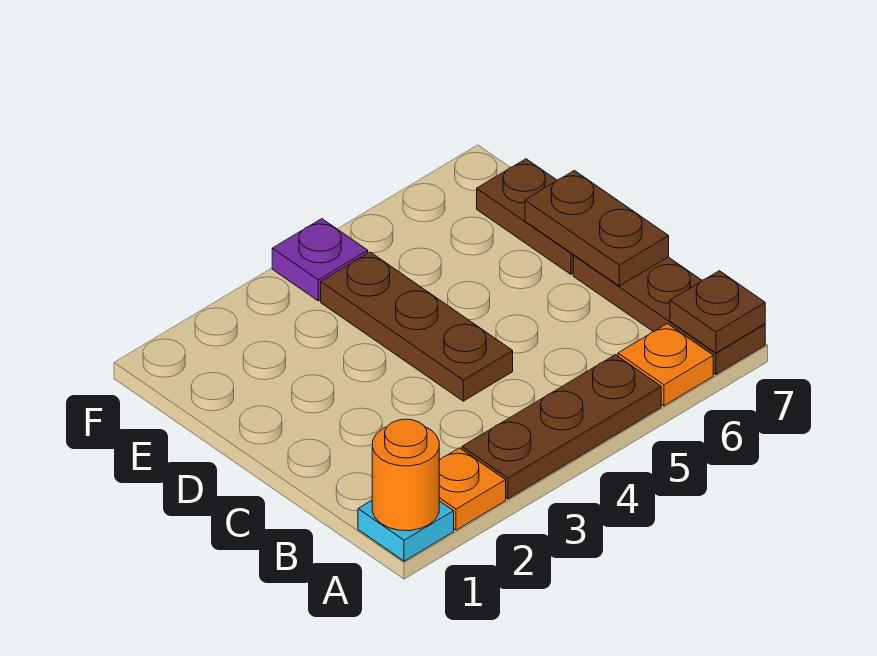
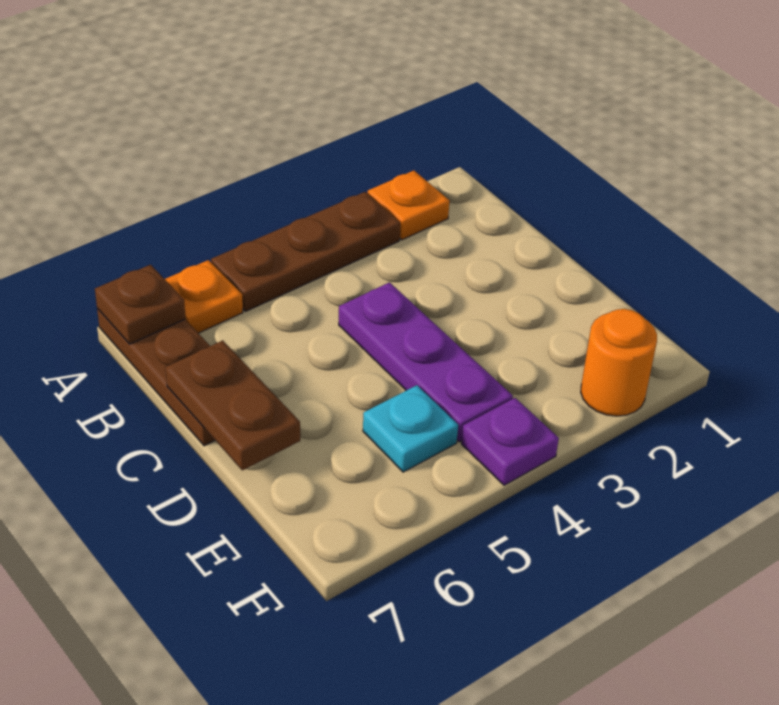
cyan 1x1 plate [358,501,454,561] -> cyan 1x1 plate moved to [363,385,458,472]
orange 1x1 round brick [372,419,439,531] -> orange 1x1 round brick moved to [581,309,657,416]
brown 1x3 plate [321,252,513,401] -> purple 1x3 plate [339,282,513,442]
brown 1x2 plate [477,159,573,274] -> none

